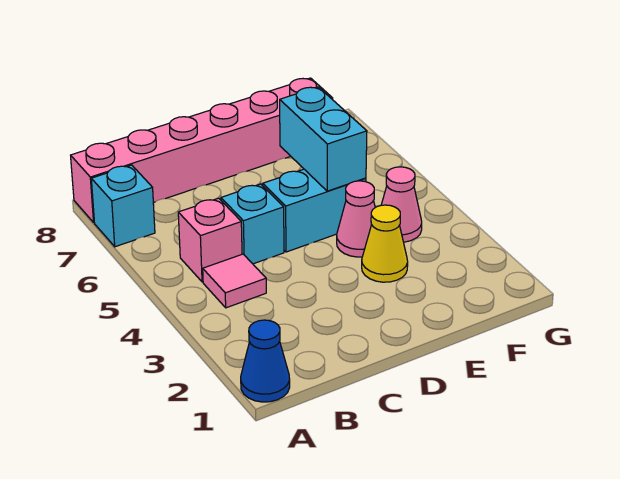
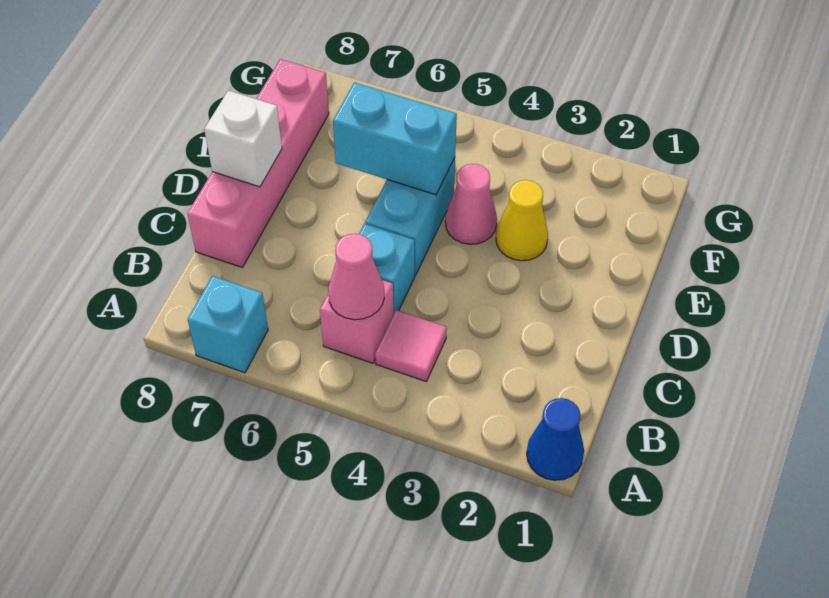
pink 1x6 brick [71,78,333,222] -> pink 1x4 brick [187,59,329,267]
none -> white 1x1 brick [204,91,282,187]
pink 1x1 cone [381,167,422,242] -> pink 1x1 cone moved to [328,234,384,320]

